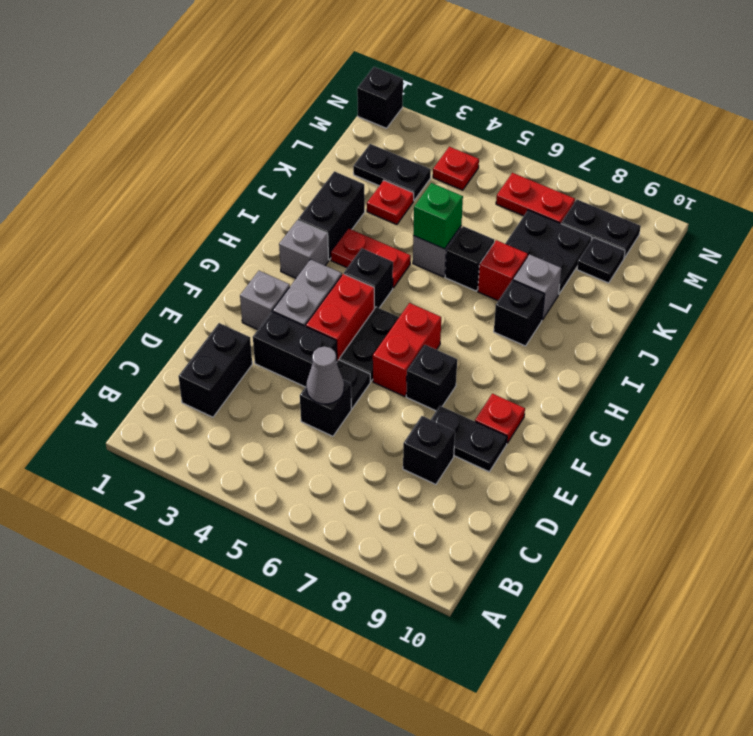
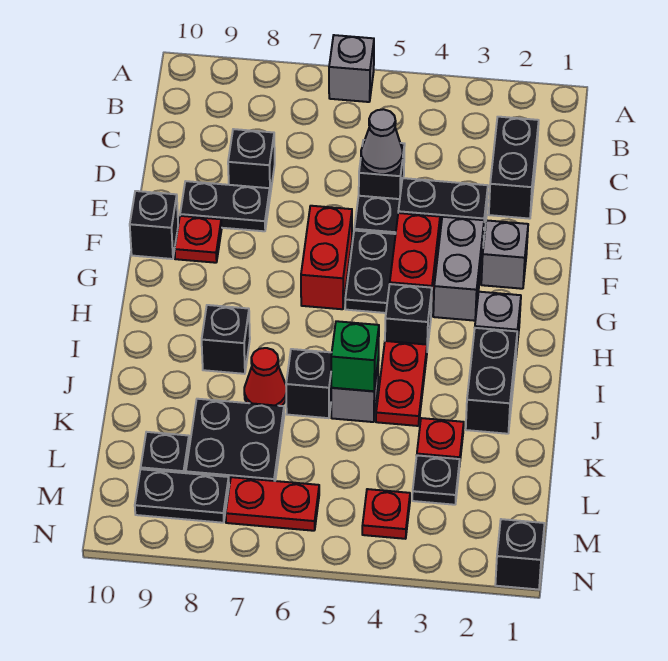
black 1x1 brick [406,345,457,411] -> black 1x1 brick moved to [130,191,178,259]
red 1x2 plate [331,228,411,288] -> red 1x2 plate turned to [376,341,427,426]
red 1x1 brick [478,240,528,301] -> red 1x1 cone [244,348,286,406]
grey 1x1 brick [513,254,561,320] -> grey 1x1 brick moved to [329,35,374,102]
black 1x2 plate [353,144,431,200] -> black 1x1 plate [412,455,460,505]

